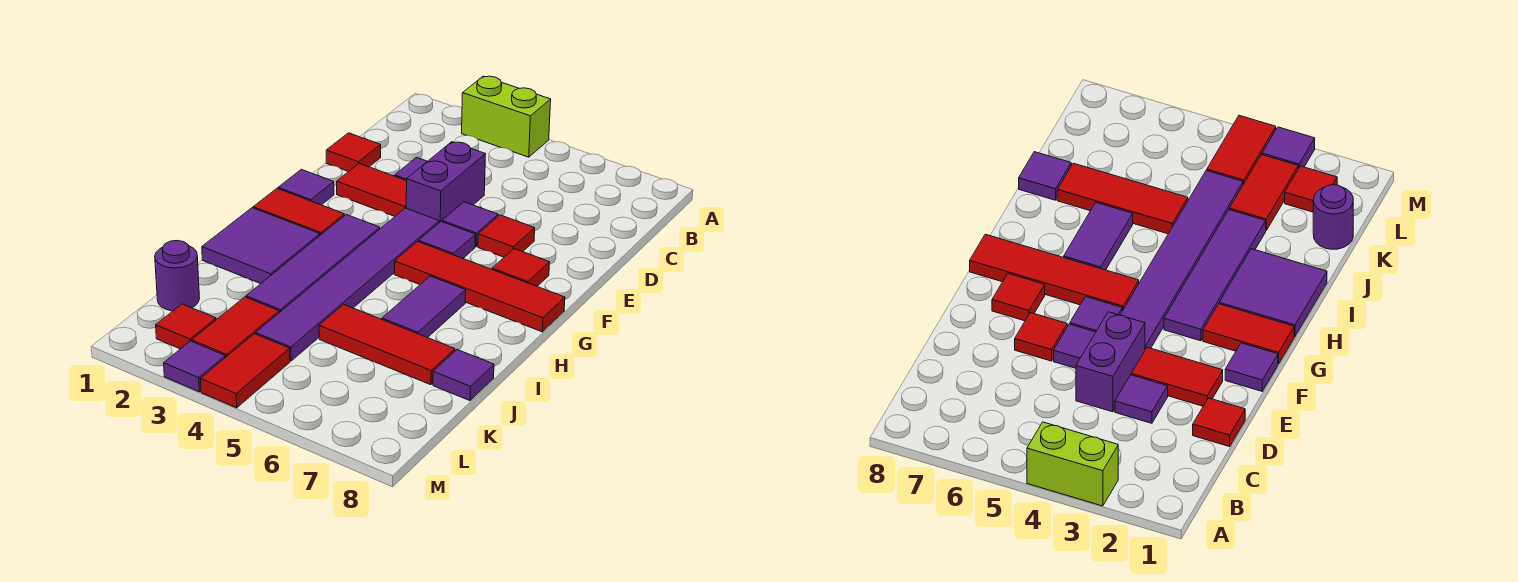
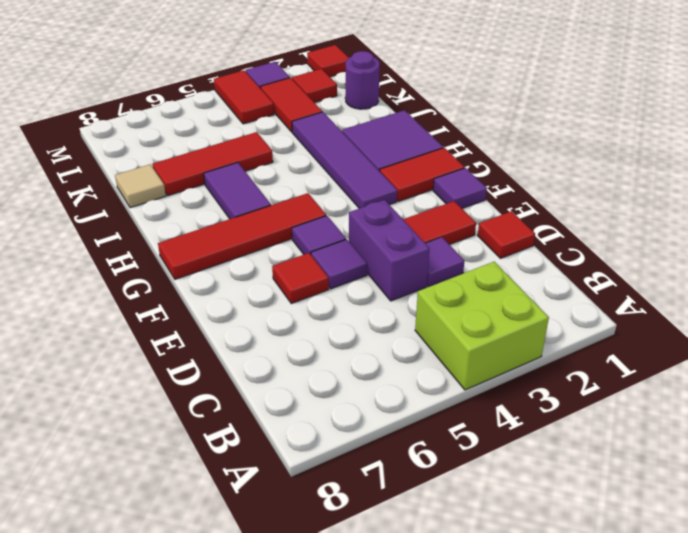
lime 1x2 brick [462,76,551,157] -> lime 2x2 brick [415,262,549,390]
purple 1x6 tile [256,208,439,361] -> none
red 1x1 tile [492,249,550,286] -> red 1x1 tile moved to [307,45,349,77]
purple 1x1 tile [433,350,494,401] -> tan 1x1 tile [115,164,166,208]

